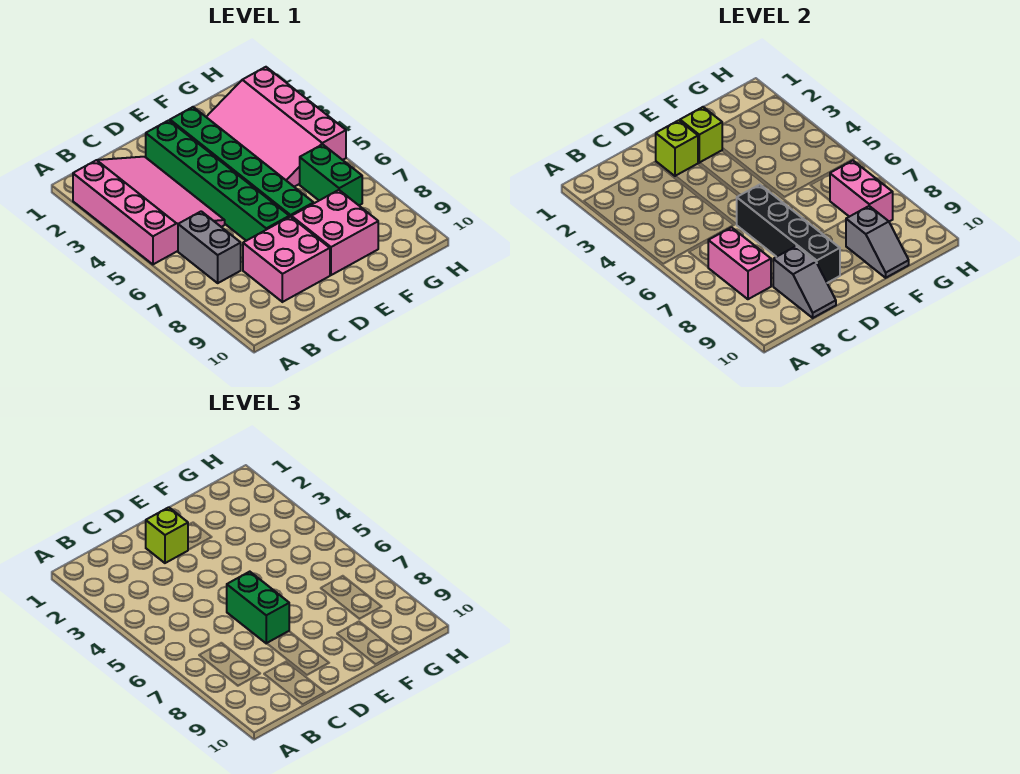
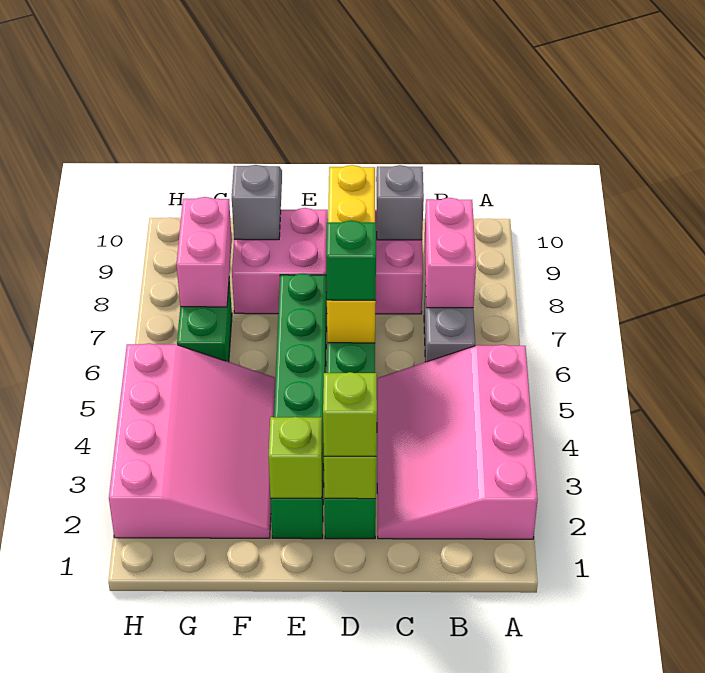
black 1x4 brick [736,185,840,283] -> yellow 1x4 brick [327,165,376,343]
green 1x2 brick [227,572,289,643] -> green 1x1 brick [326,220,376,300]

